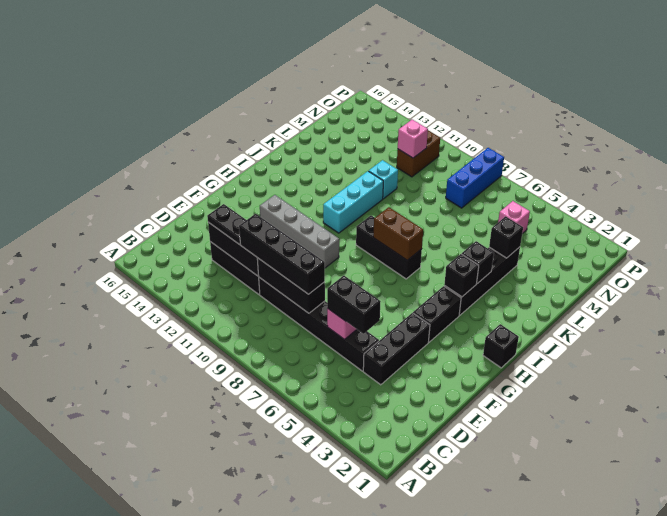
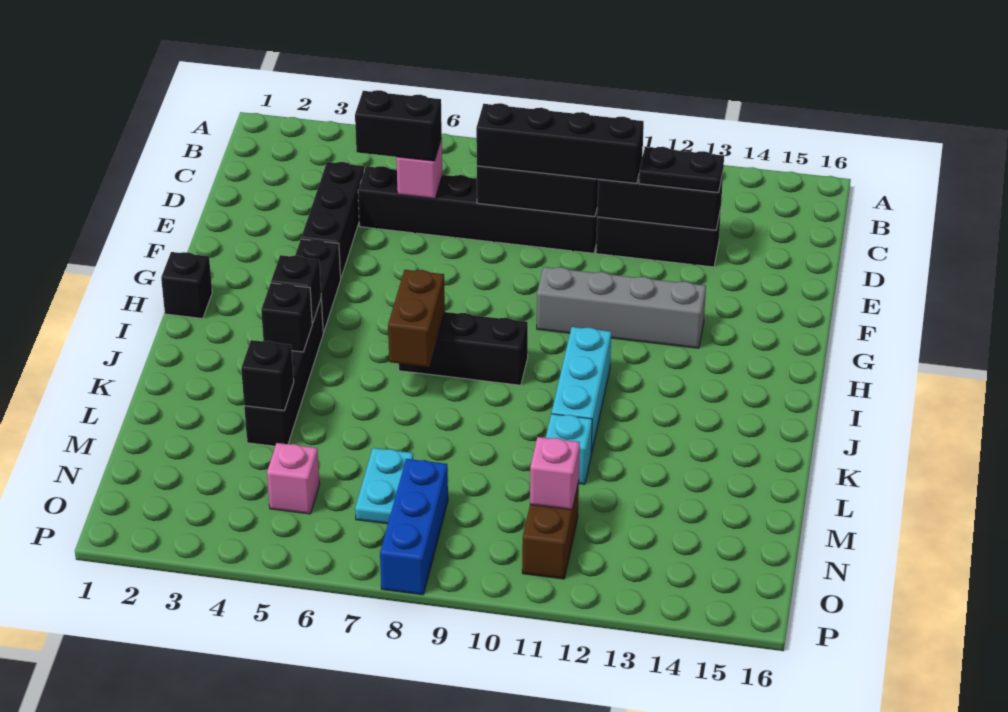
brown 1x2 brick [373,207,423,260] -> brown 1x2 brick turned to [388,270,445,367]
none -> cyan 1x2 plate [355,448,413,524]

